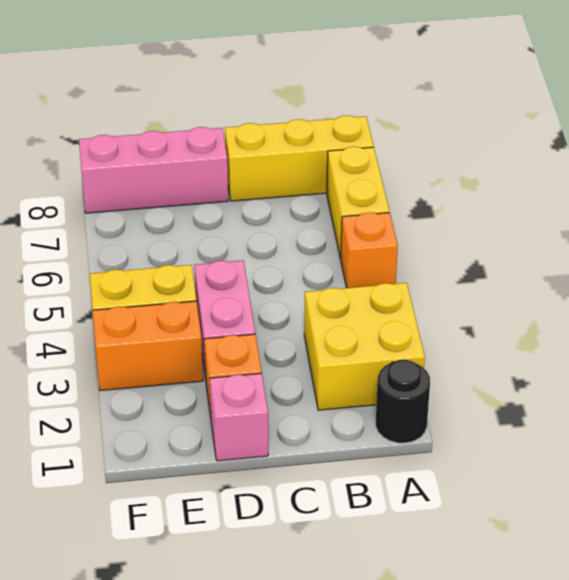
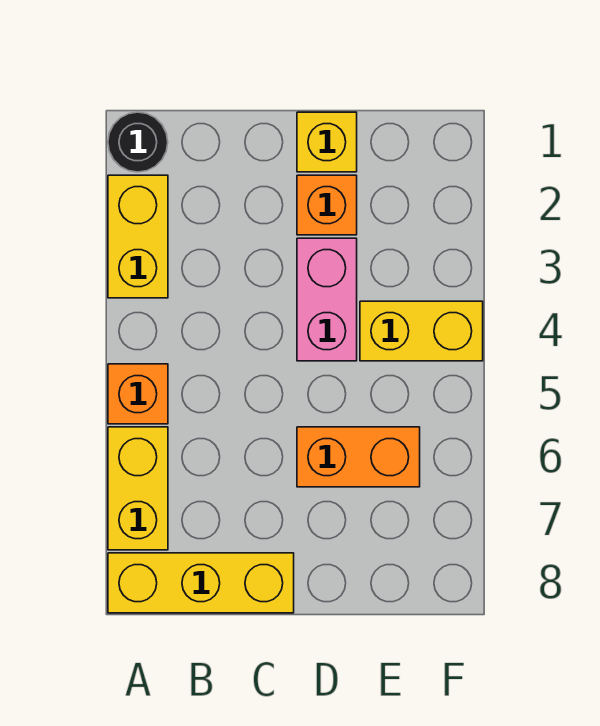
yellow 2x2 brick [304,283,425,410] -> yellow 1x2 brick [108,175,168,298]
pink 1x1 brick [210,373,268,461] -> yellow 1x1 brick [297,112,357,172]
pink 1x3 brick [79,127,228,213] -> none
orange 1x2 brick [93,301,203,391] -> orange 1x2 brick moved to [297,427,420,487]

